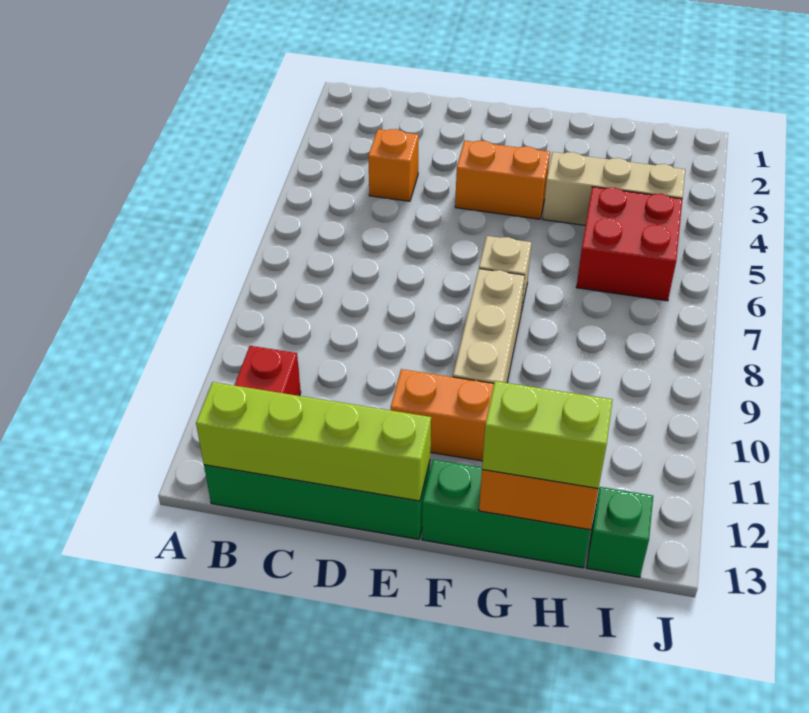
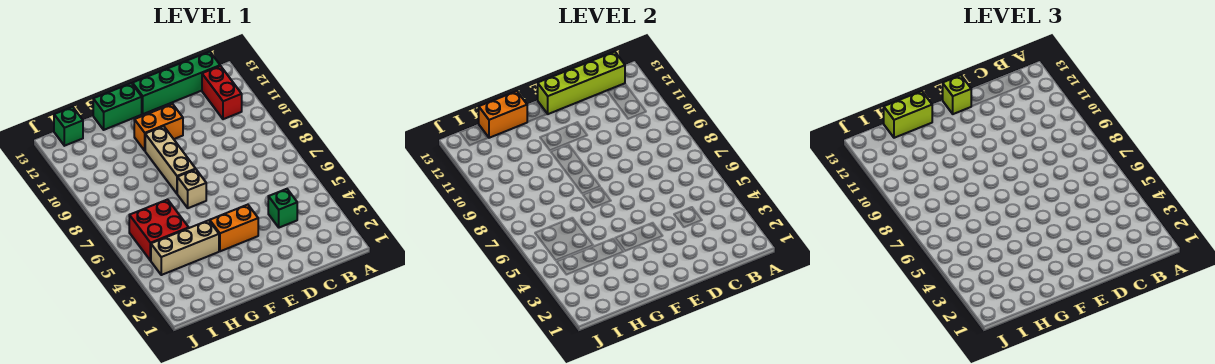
orange 1x1 brick [368,129,419,201] -> green 1x1 brick [268,189,297,228]
none -> lime 1x1 brick [943,75,971,114]
green 1x3 brick [422,460,591,568] -> green 1x2 brick [93,83,142,130]

